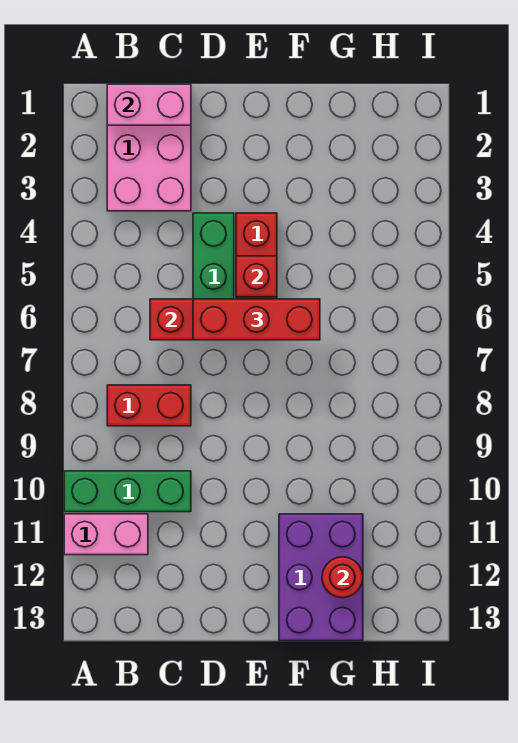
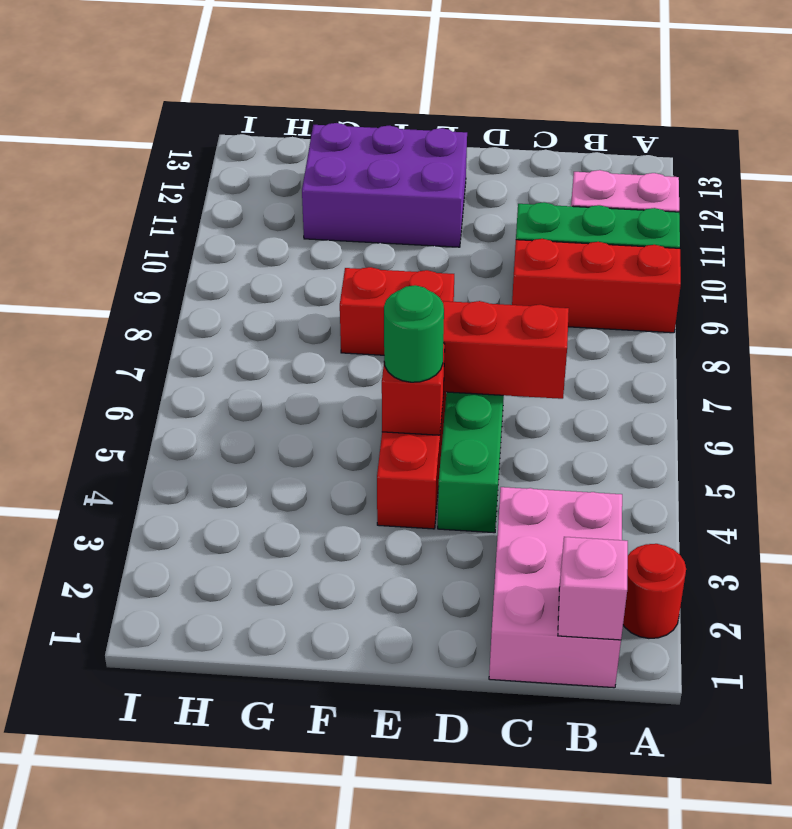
pink 1x2 brick [107,84,191,125] -> pink 1x1 brick [558,537,628,640]
red 1x2 brick [107,385,191,426] -> red 1x2 brick moved to [340,267,454,355]
red 1x3 brick [193,299,320,340] -> red 1x3 brick moved to [512,239,681,333]
none -> green 1x1 round brick [384,285,444,382]
purple 2x3 brick [279,514,363,641] -> purple 2x3 brick turned to [302,123,467,247]
red 1x1 round brick [322,557,363,598] -> red 1x1 round brick moved to [623,544,686,638]

